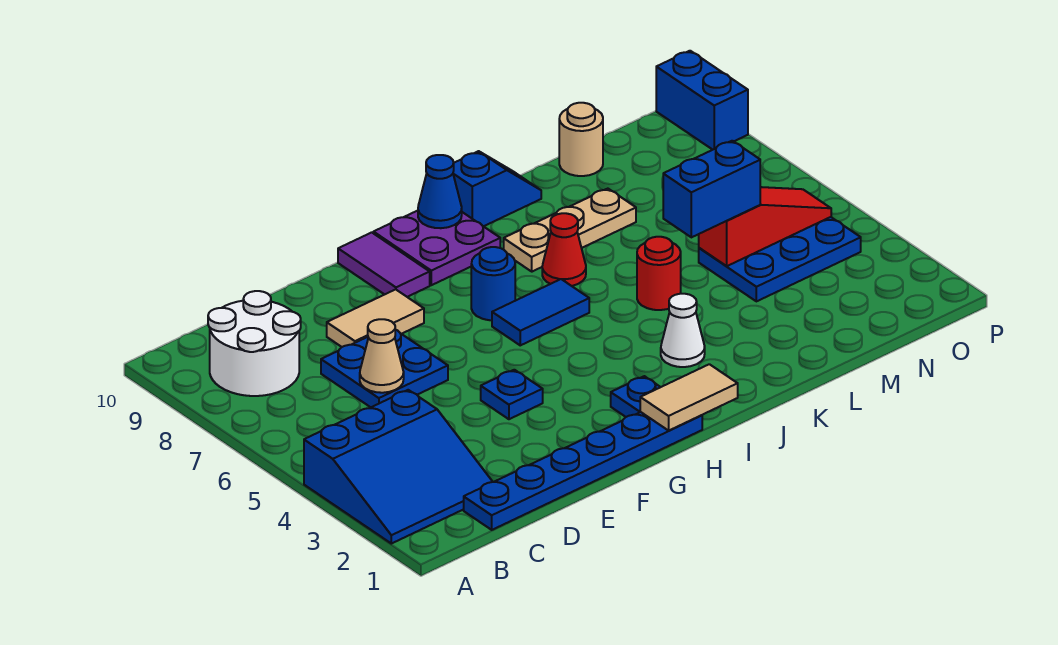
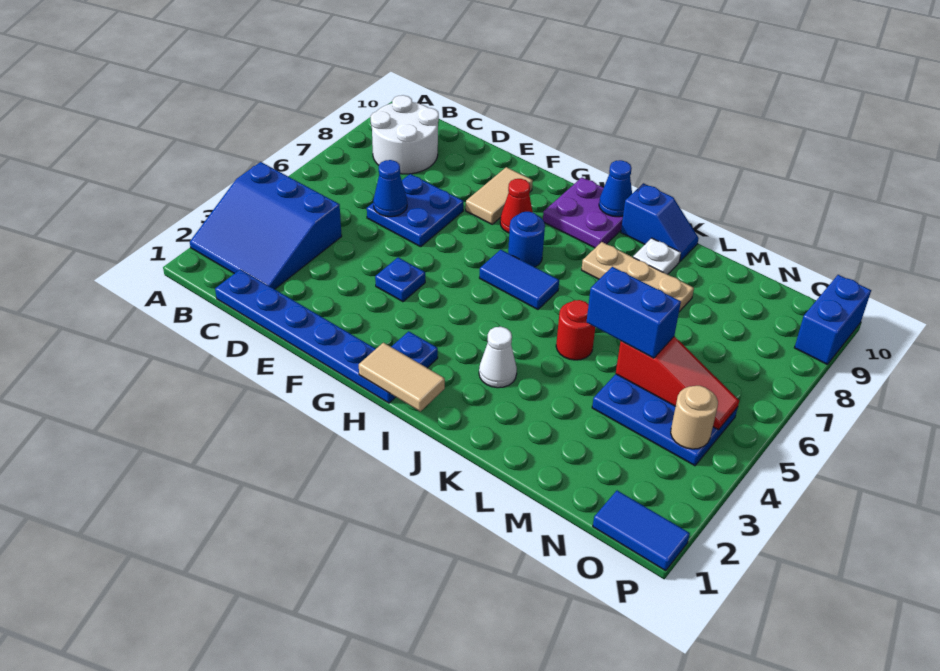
tan 1x1 cone [360,319,404,393] -> blue 1x1 cone [373,160,407,217]
tan 1x2 tile [327,289,424,347] -> tan 1x2 tile turned to [466,167,533,224]
purple 1x2 tile [338,232,430,297] -> none
red 1x1 cone [542,213,586,286] -> red 1x1 cone moved to [500,179,533,233]
none -> white 1x1 plate [633,238,681,274]
tan 1x1 round brick [559,103,603,176] -> tan 1x1 round brick moved to [671,386,718,449]
none -> blue 1x2 tile [593,491,690,571]

